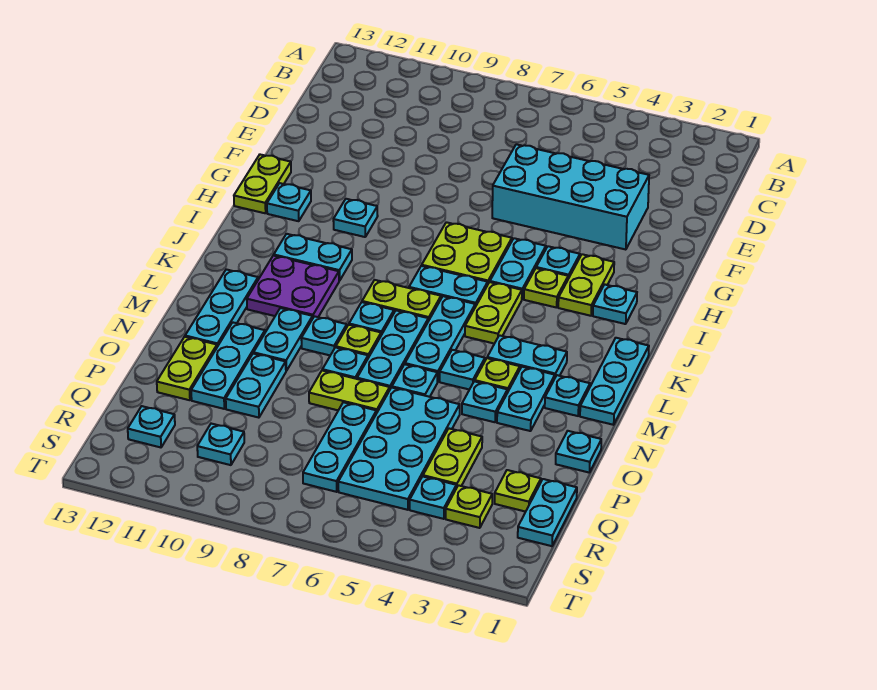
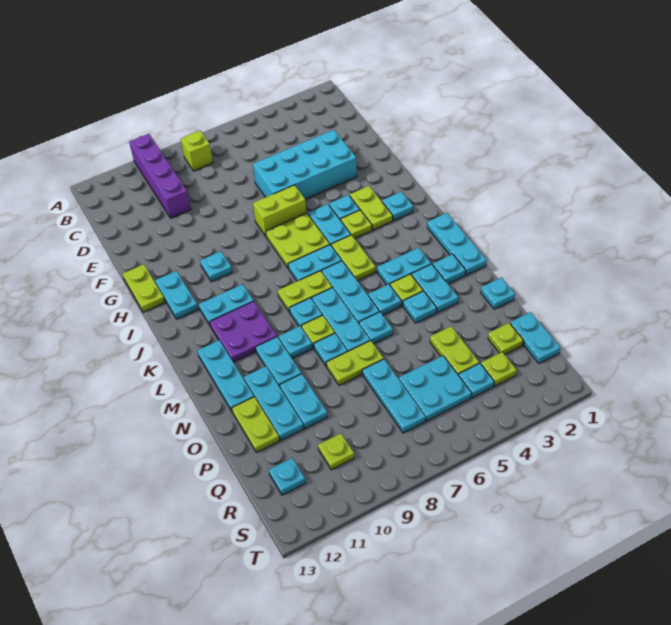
none -> purple 1x4 brick [129,134,191,218]
none -> lime 1x1 brick [181,131,213,171]
none -> lime 1x2 brick [253,185,306,236]
cyan 1x1 plate [267,183,311,221] -> cyan 1x2 plate [155,271,198,319]
cyan 2x4 plate [338,388,460,510] -> cyan 2x2 plate [399,356,472,421]
cyan 1x1 plate [197,424,244,465] -> lime 1x1 plate [318,433,354,470]

